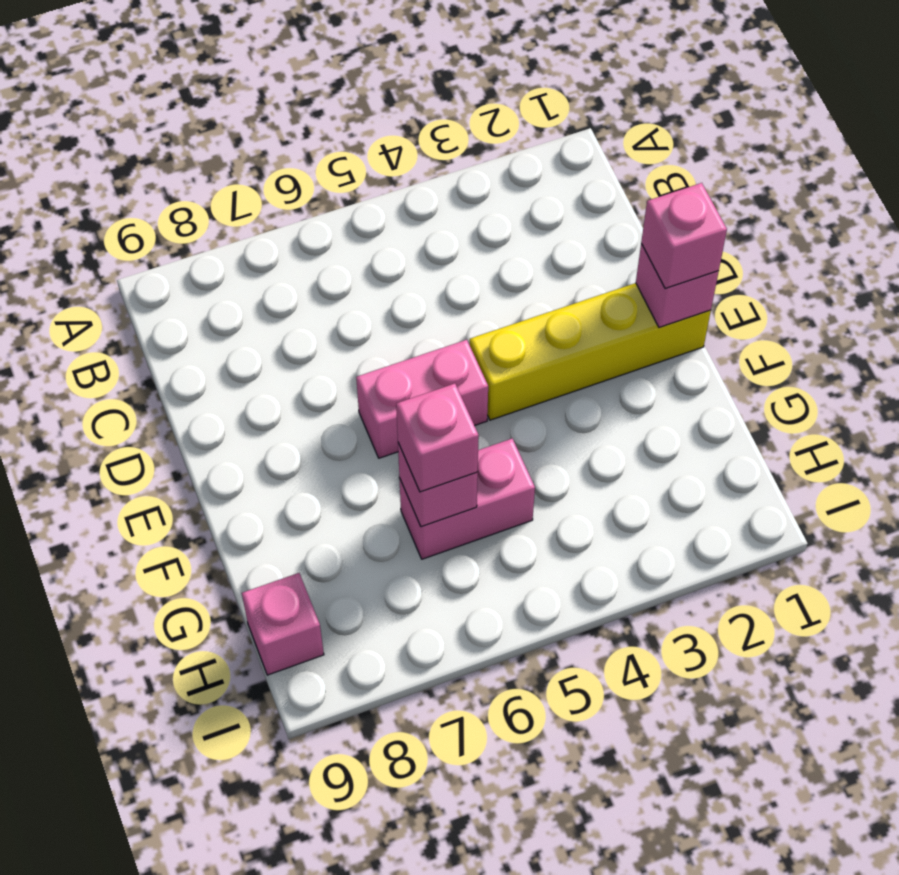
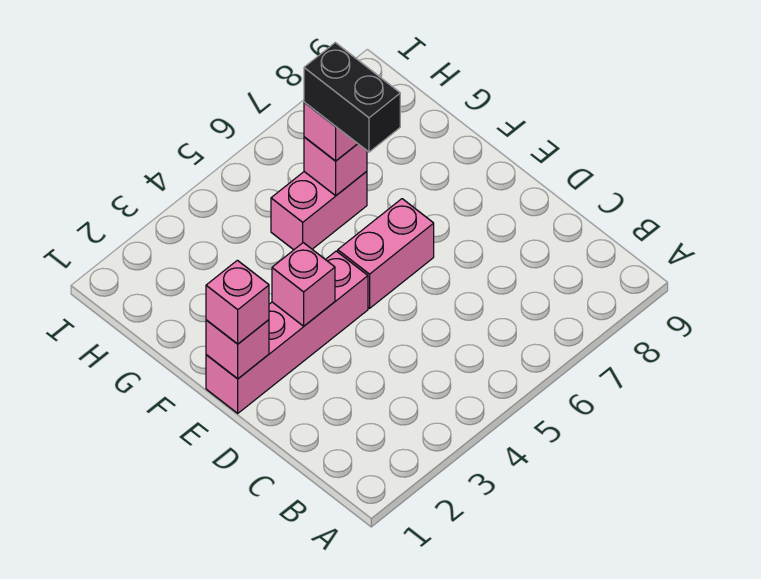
yellow 1x4 brick [470,283,711,420] -> pink 1x4 brick [206,251,368,413]
none -> black 1x2 brick [304,43,400,152]
pink 1x1 brick [242,573,324,675] -> pink 1x1 brick moved to [272,243,335,326]

